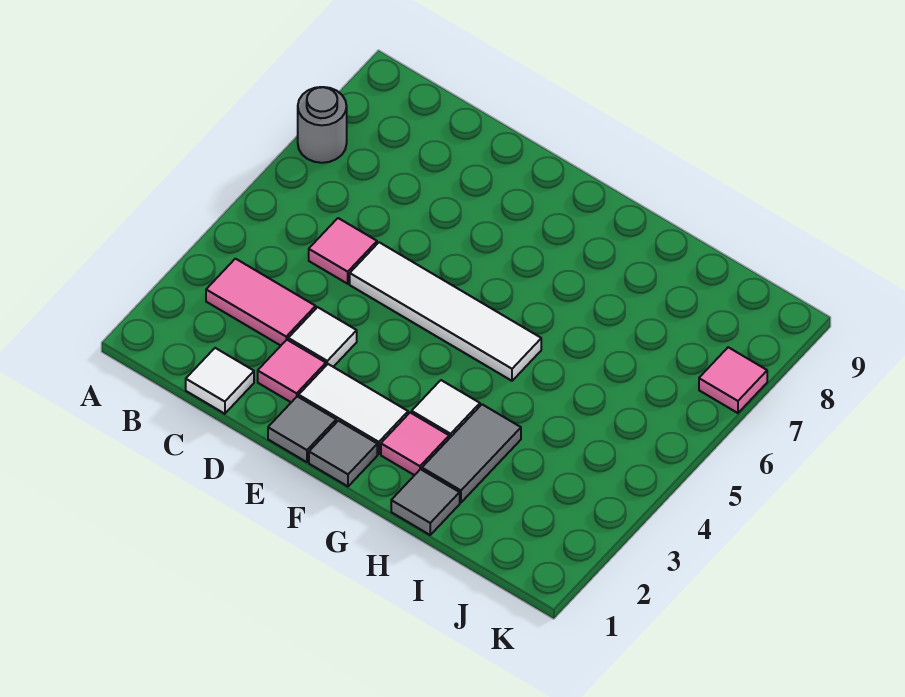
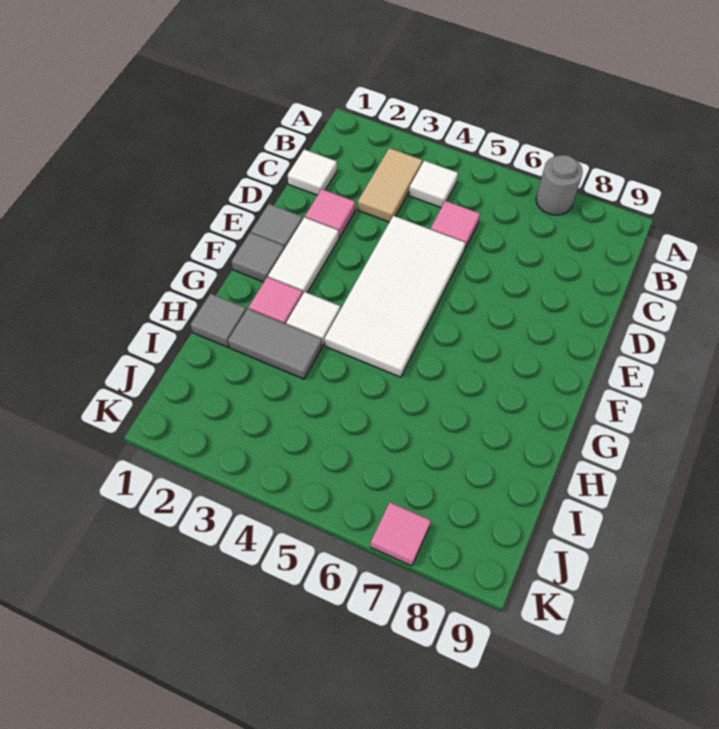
pink 1x2 tile [206,259,316,346] -> tan 1x2 tile [358,148,422,222]
white 1x1 tile [288,307,357,367] -> white 1x1 tile moved to [409,161,458,208]
white 1x4 tile [350,242,541,381] -> white 2x4 tile [325,216,465,377]

